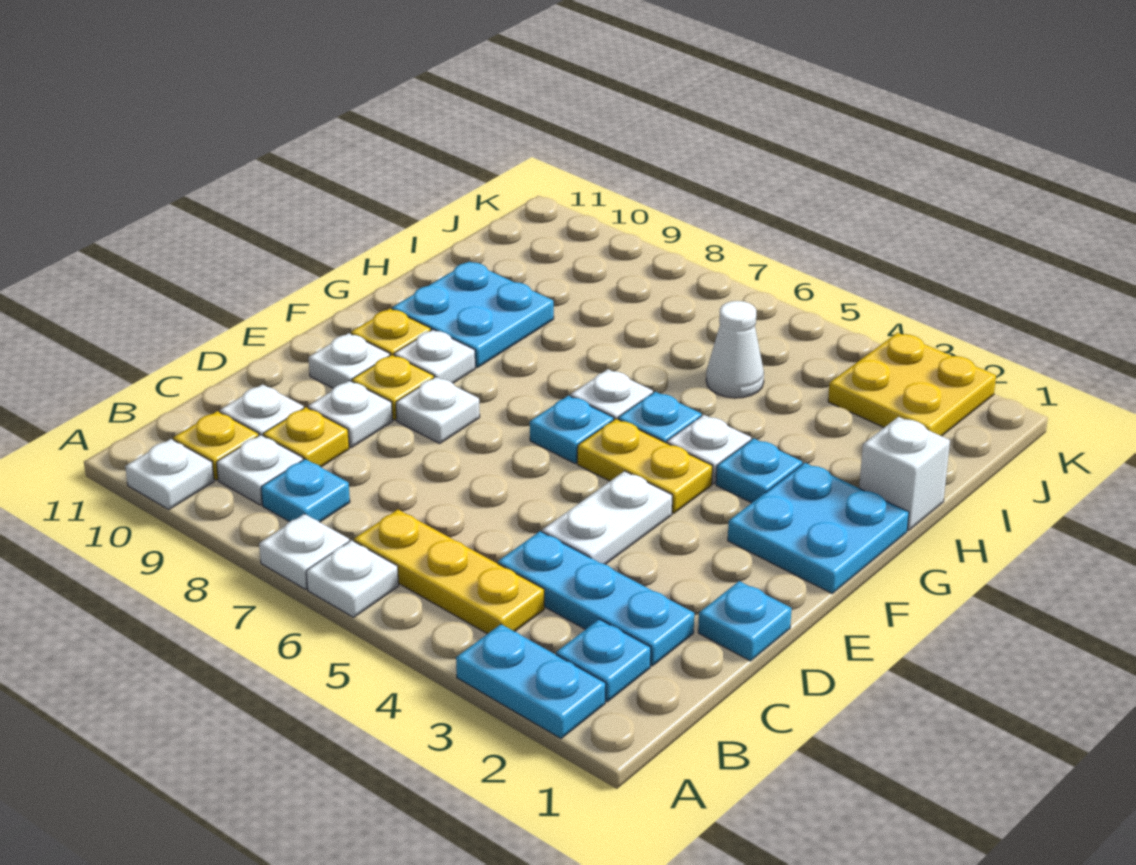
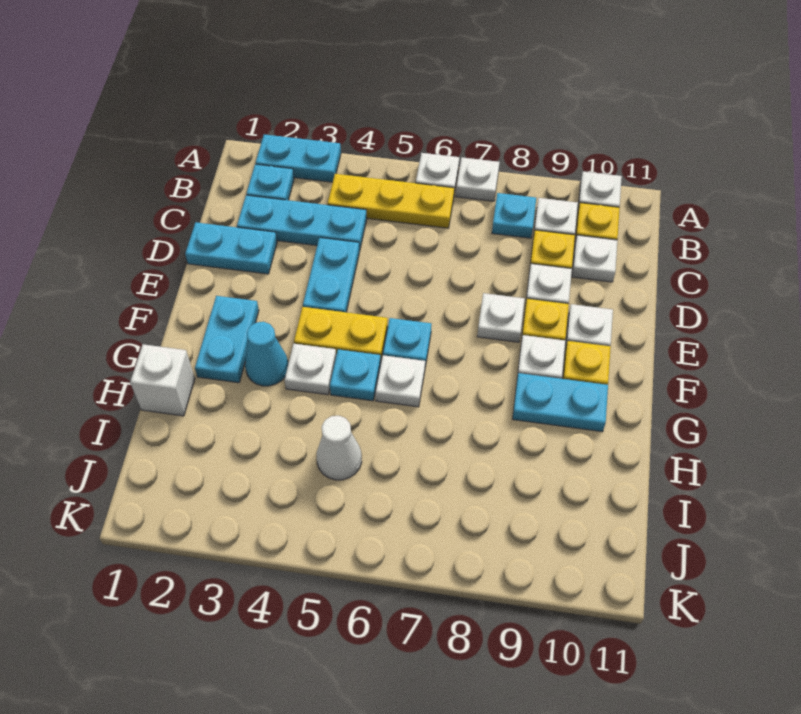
cyan 1x1 plate [698,581,792,661] -> cyan 1x2 plate [185,222,277,274]
white 1x2 plate [542,471,672,564] -> cyan 1x2 plate [303,238,360,312]
cyan 2x2 plate [728,463,909,593] -> cyan 1x2 plate [195,296,259,383]
cyan 1x1 plate [716,438,802,503] -> cyan 1x1 cone [245,322,288,386]
cyan 2x2 plate [392,262,554,368] -> cyan 1x2 plate [513,373,608,432]
yellow 2x2 plate [828,333,996,436] -> none

